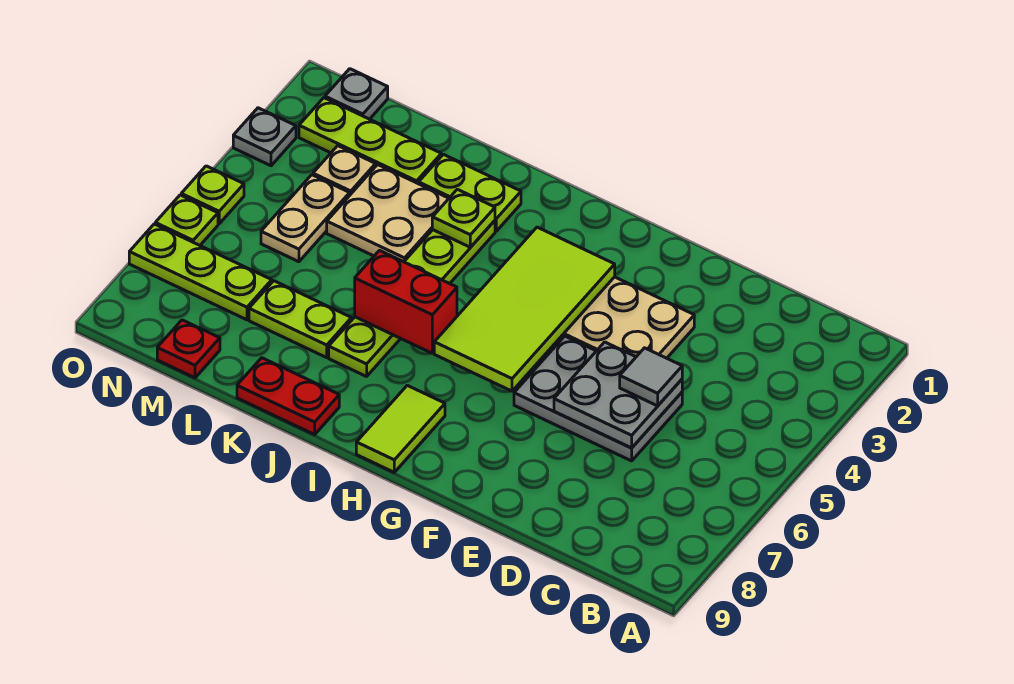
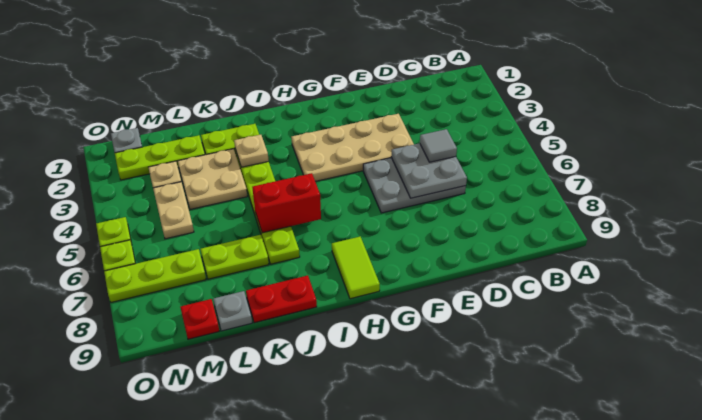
lime 2x4 tile [434,227,615,391] -> none
lime 1x1 plate [432,189,495,247] -> tan 1x1 plate [234,135,269,167]
grey 1x1 plate [233,108,296,166] -> grey 1x1 plate moved to [213,291,252,331]

